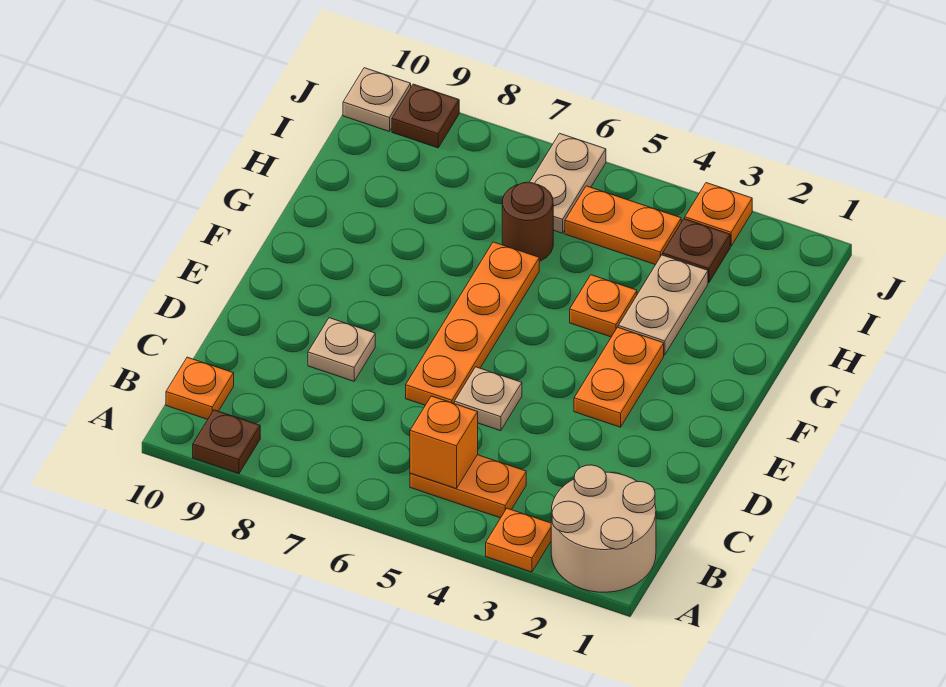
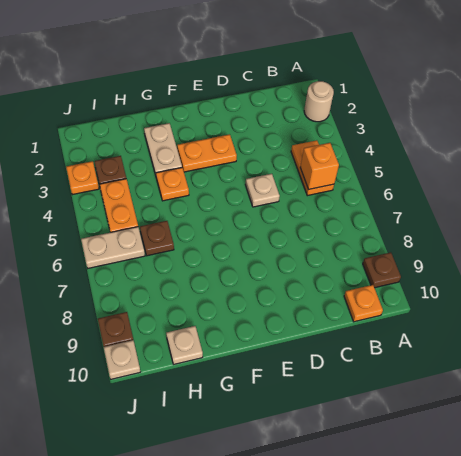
tan 2x2 round brick [551,465,656,592] -> tan 1x1 round brick [304,81,334,122]
orange 1x1 plate [486,508,551,572] -> none
orange 1x4 plate [406,242,539,405] -> none
tan 1x1 plate [308,318,375,381] -> tan 1x1 plate moved to [166,326,203,364]
tan 1x2 plate [618,255,708,355] -> tan 1x2 plate turned to [144,123,182,175]
brown 1x1 round brick [502,182,553,261] -> brown 1x1 plate [140,221,174,256]

